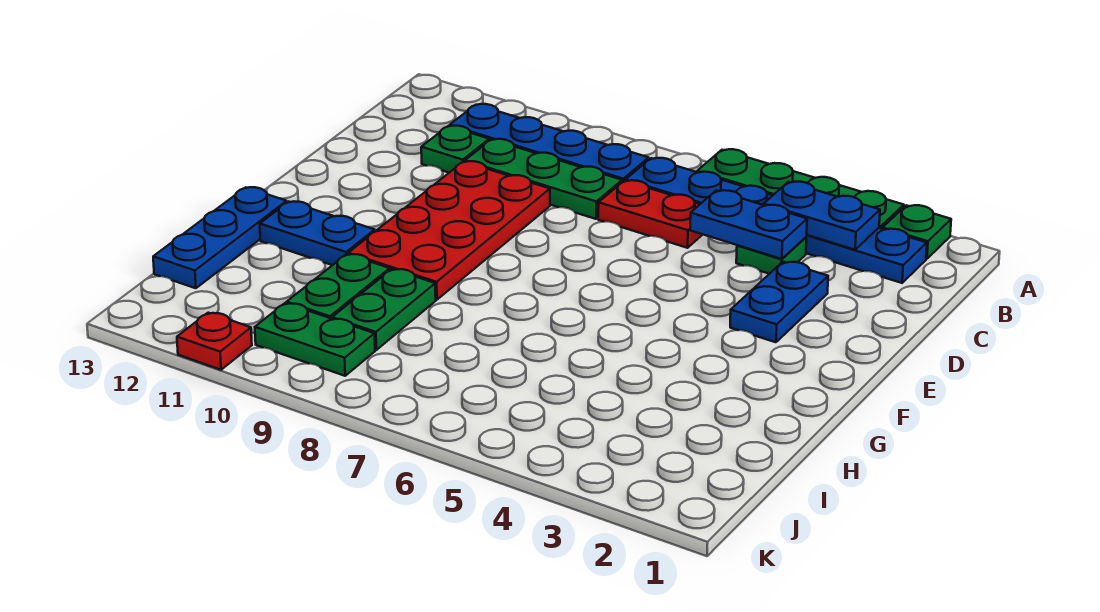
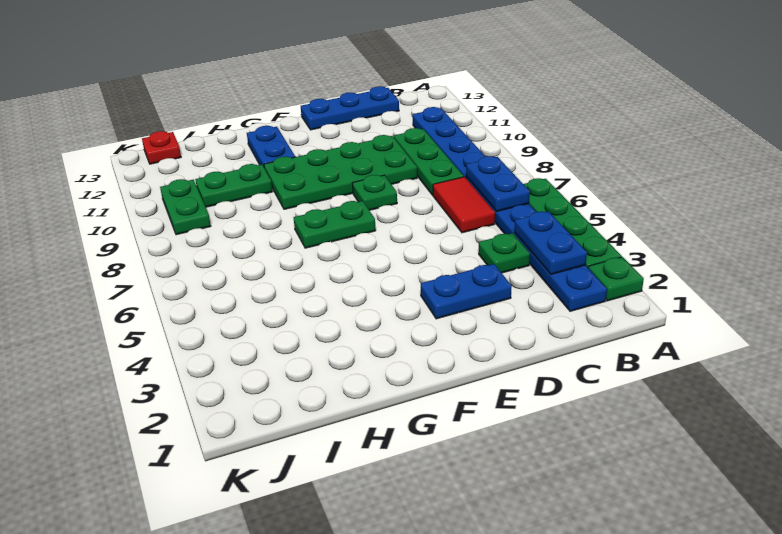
blue 1x2 plate [690,190,807,259] -> blue 1x2 plate moved to [466,156,530,211]
red 1x2 plate [598,180,703,248] -> red 1x2 tile [433,177,495,233]
green 1x1 plate [421,126,489,173] -> green 1x1 plate moved to [352,175,397,210]
red 2x4 plate [348,161,550,300] -> green 2x4 plate [264,135,417,209]
blue 1x3 plate [153,187,287,288] -> blue 1x3 plate moved to [301,86,399,130]
green 1x2 plate [332,269,436,350] -> green 1x2 plate moved to [294,201,376,248]
red 1x1 plate [177,313,252,370] -> red 1x1 plate moved to [142,131,181,164]

